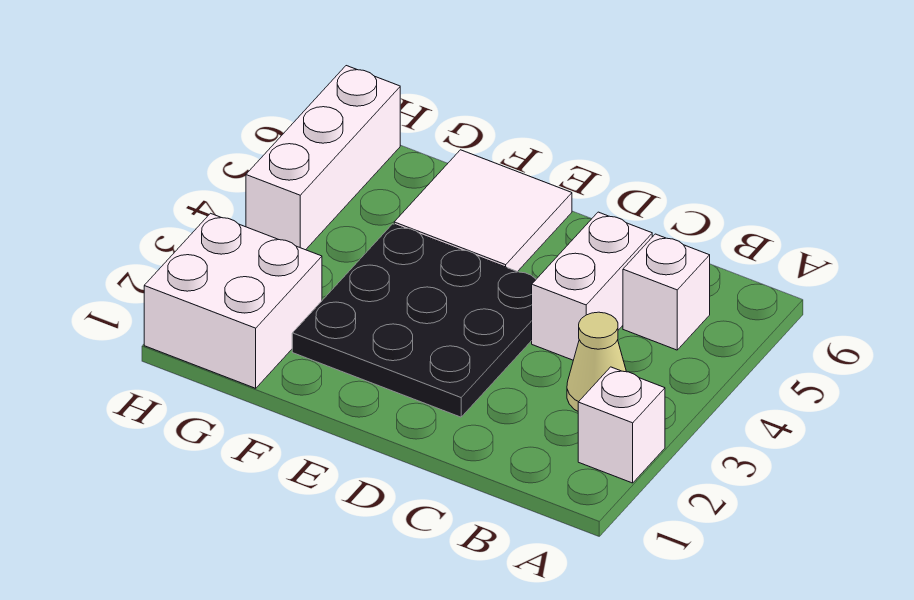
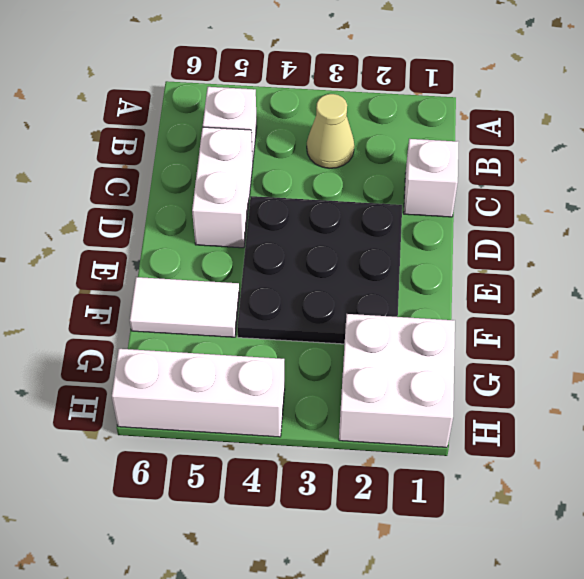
white 1x1 brick [578,367,665,483] -> white 1x1 brick moved to [404,139,458,217]
white 1x2 brick [532,212,652,360] -> white 1x2 brick turned to [192,127,253,248]
white 2x2 tile [394,150,572,272] -> white 1x2 tile [130,277,240,337]

